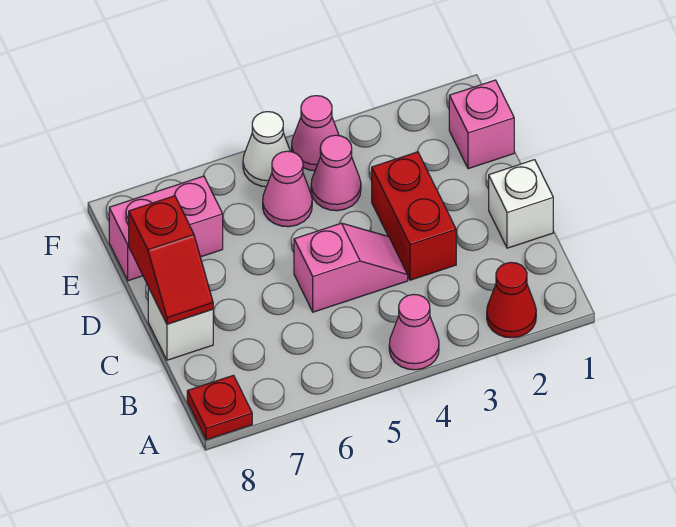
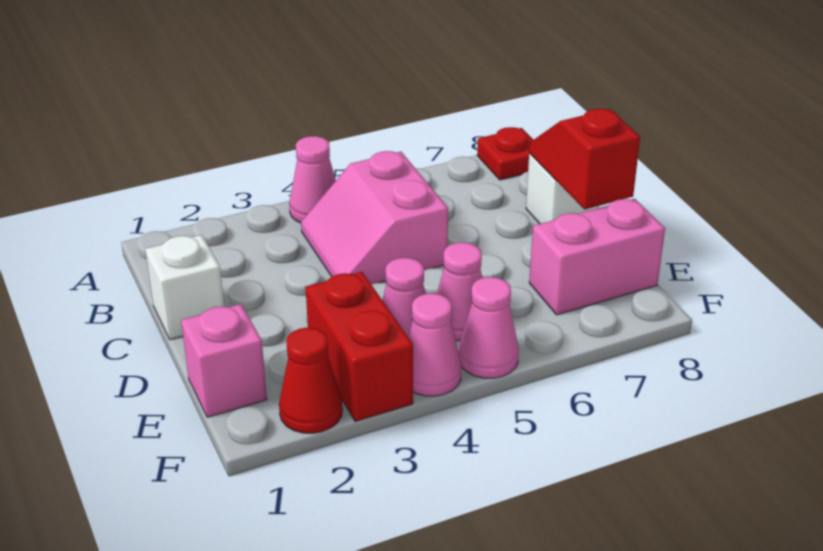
red 1x1 cone [487,262,536,338] -> red 1x1 cone moved to [279,328,343,433]
red 1x2 brick [372,152,456,280] -> red 1x2 brick moved to [306,272,413,421]
pink 1x2 slope [294,223,408,312] -> pink 2x2 slope [301,151,448,285]
white 1x1 cone [243,112,290,187] -> pink 1x1 cone [459,277,519,378]

